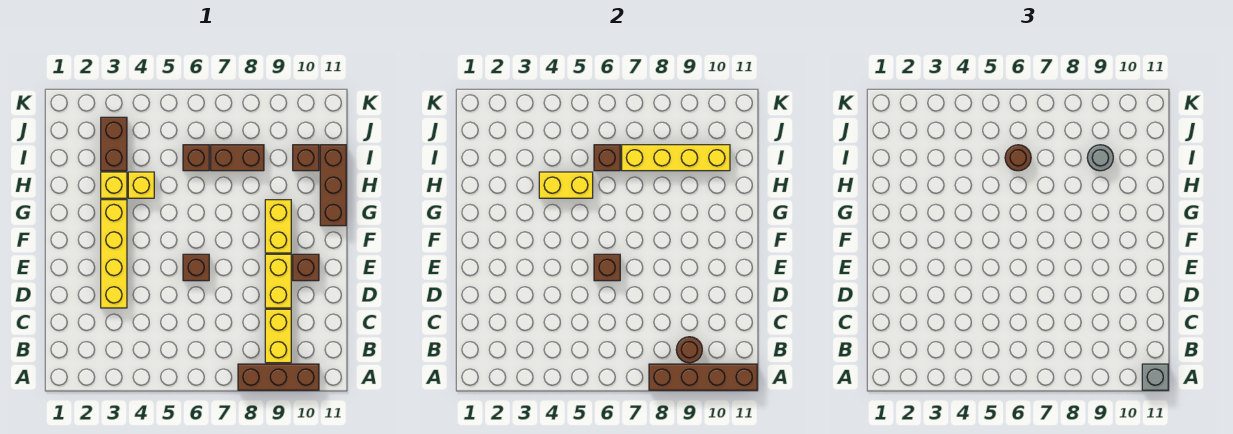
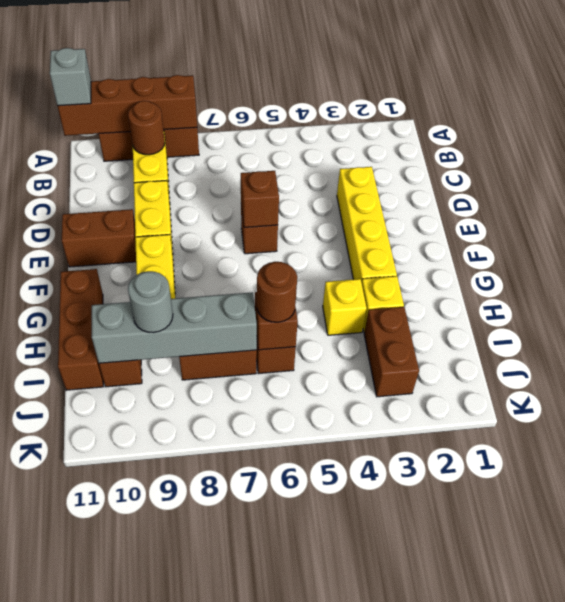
brown 1x1 brick [293,254,319,281] -> brown 1x2 brick [62,209,136,267]
yellow 1x2 brick [539,172,593,198] -> none
yellow 1x4 brick [622,145,730,171] -> grey 1x4 brick [92,292,257,363]

